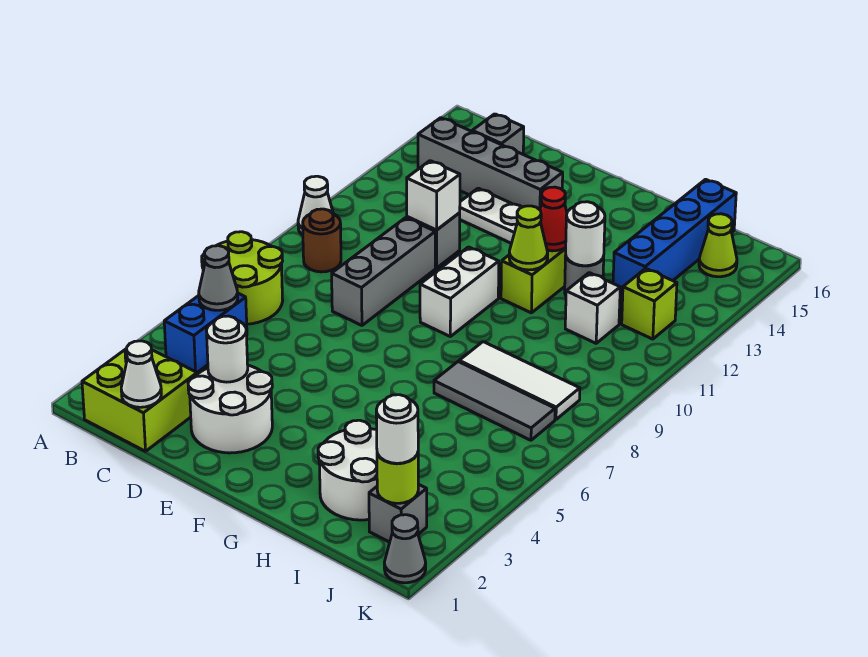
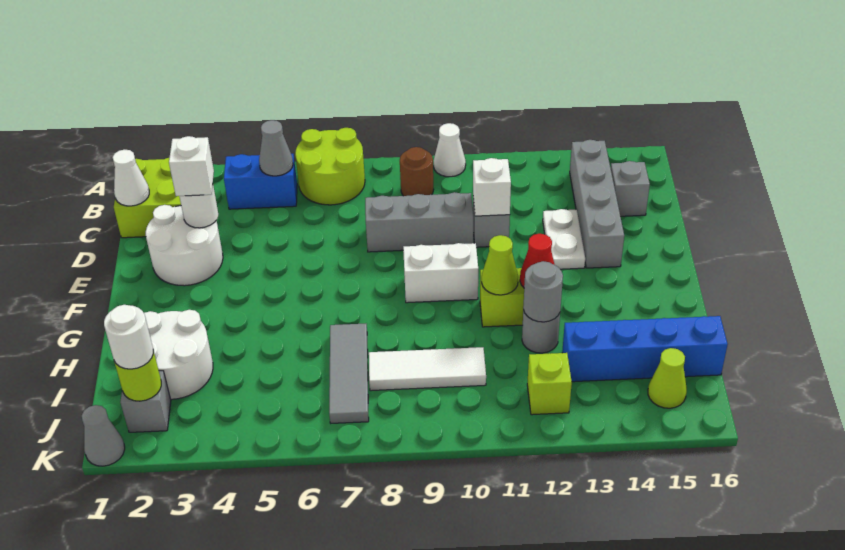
white 1x3 tile [459,342,580,420] -> white 1x3 tile turned to [369,347,486,391]
white 1x1 round brick [566,202,605,266] -> grey 1x1 round brick [523,261,563,322]
white 1x1 brick [565,273,620,343] -> white 1x1 brick moved to [169,136,214,196]

